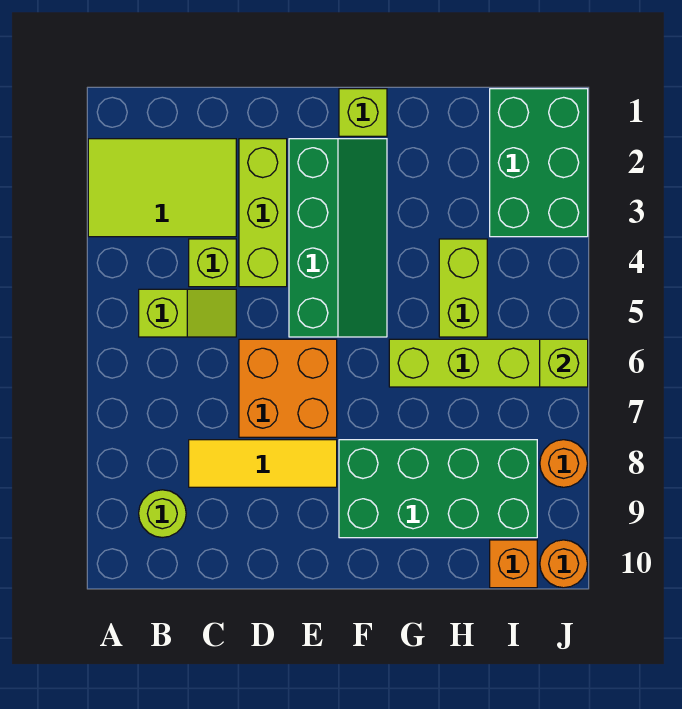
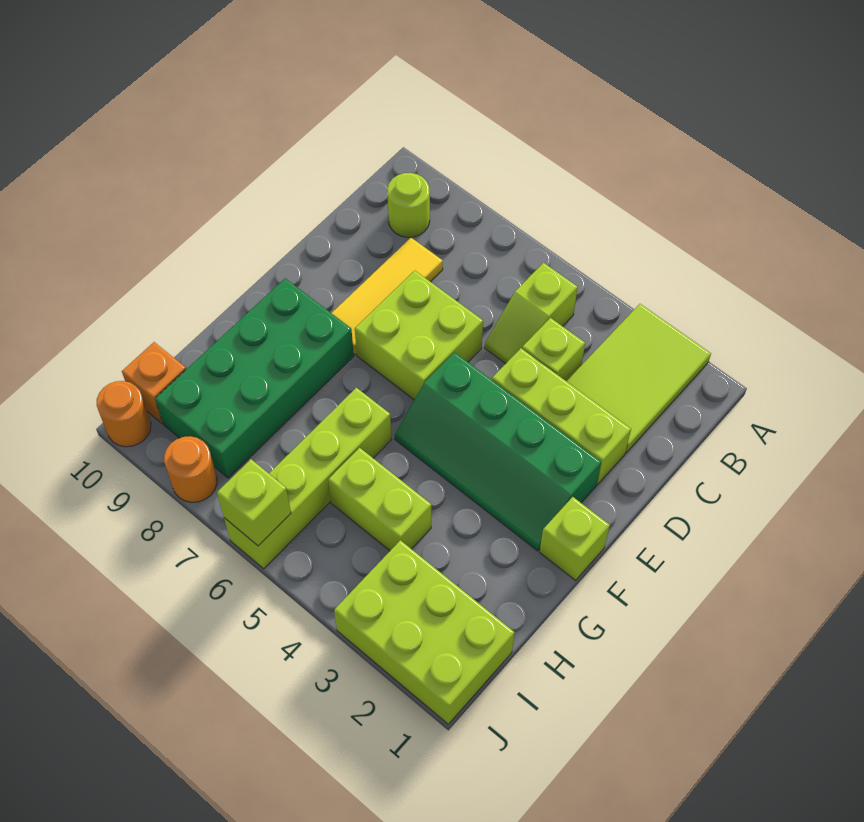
orange 2x2 brick [239,339,337,437] -> lime 2x2 brick [355,271,483,400]
green 2x3 brick [490,89,588,237] -> lime 2x3 brick [334,540,515,724]

